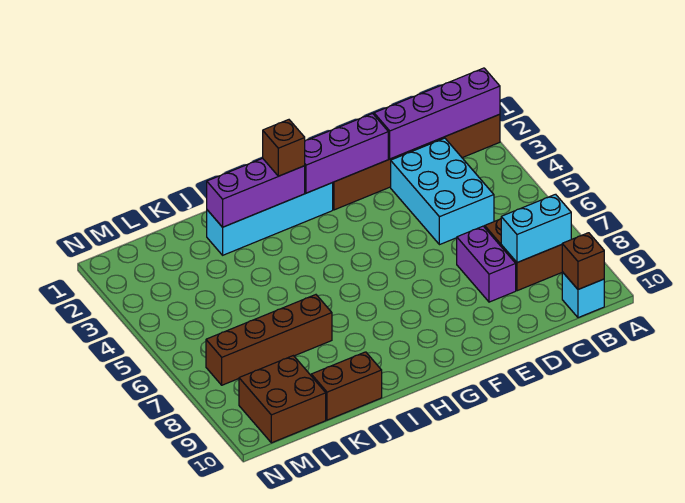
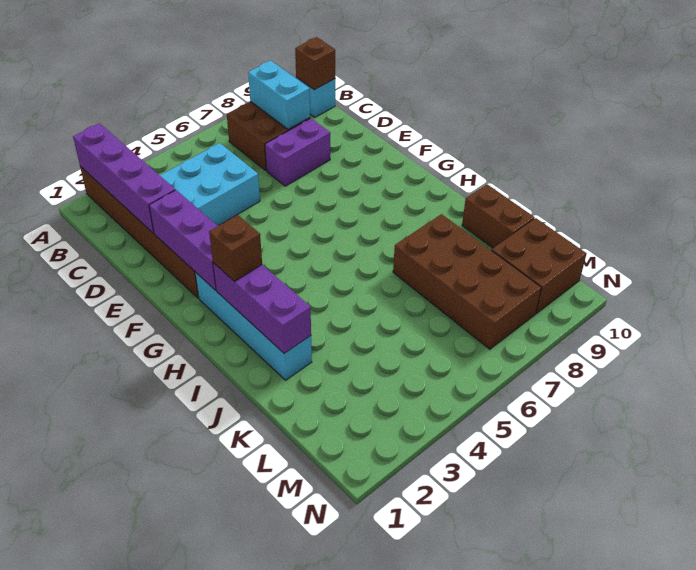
brown 1x4 brick [206,295,332,385] -> brown 2x4 brick [393,214,541,349]

